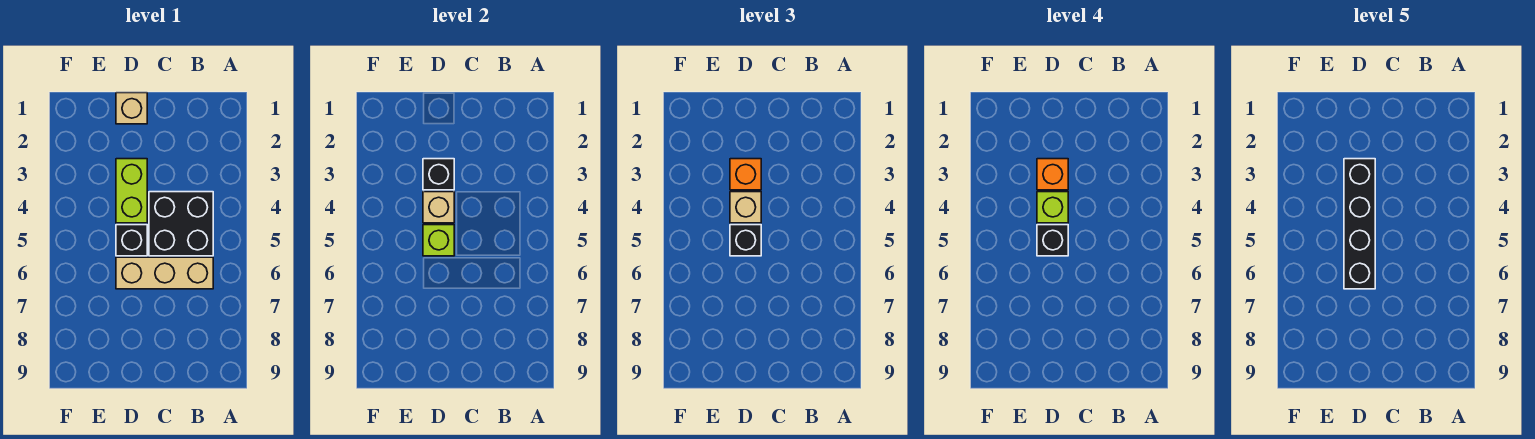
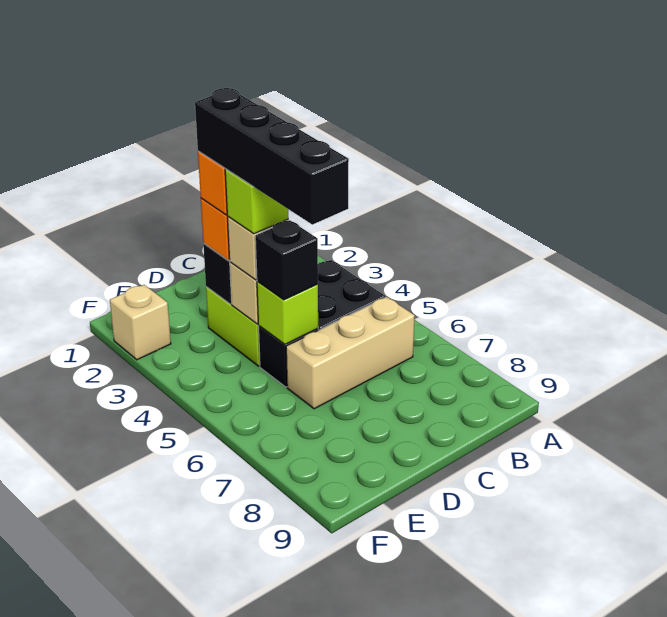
tan 1x1 brick [116,93,147,124] -> tan 1x1 brick moved to [110,285,171,360]
black 1x1 brick [1037,225,1068,256] -> none

